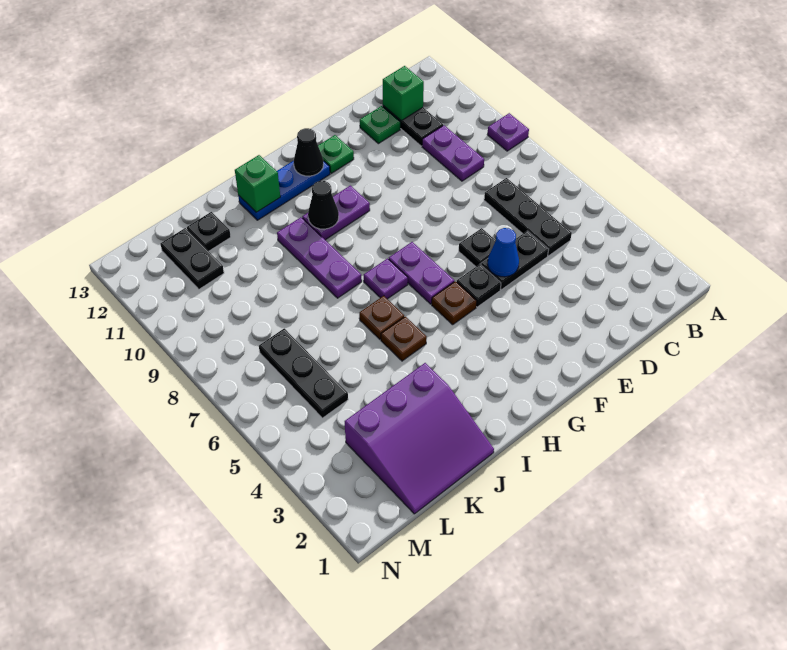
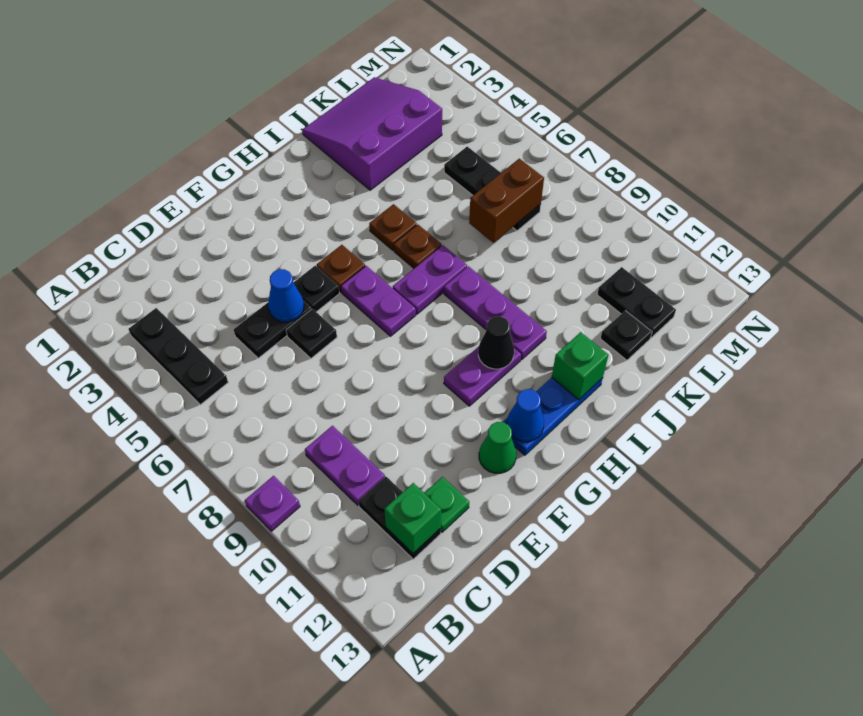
black 1x3 plate [484,178,572,256] -> black 1x3 plate moved to [129,308,228,405]
green 1x1 plate [318,135,354,173] -> green 1x1 cone [479,422,516,473]
black 1x1 cone [294,128,324,176] -> blue 1x1 cone [507,389,544,442]
purple 1x1 plate [364,259,408,299] -> purple 1x2 plate [393,245,467,314]
none -> brown 1x2 brick [469,159,544,243]

